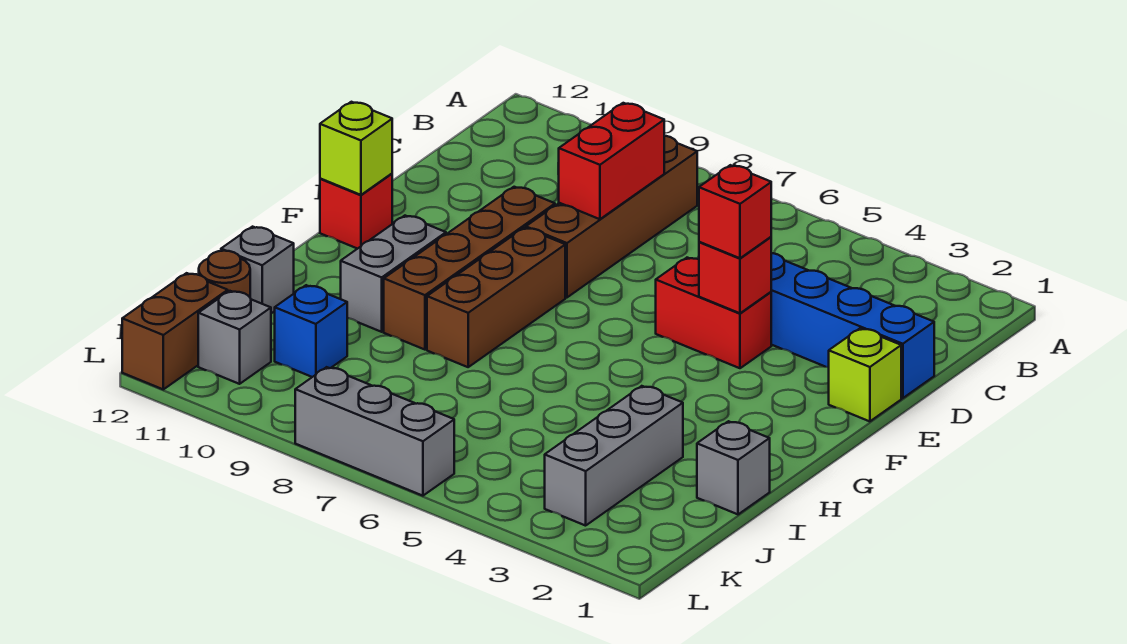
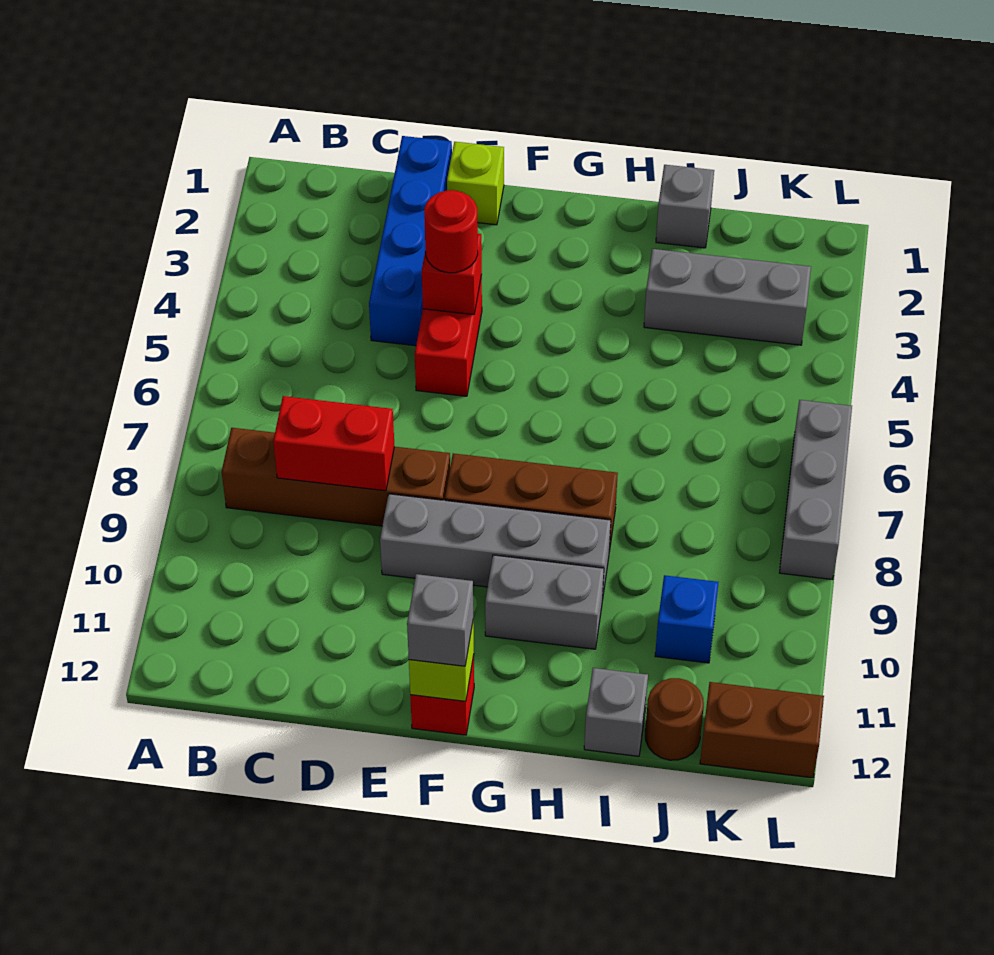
red 1x1 brick [699,165,771,258] -> red 1x1 round brick [424,190,478,273]
brown 1x4 brick [384,187,555,350] -> grey 1x4 brick [380,494,611,600]
grey 1x1 brick [198,291,271,384] -> grey 1x1 brick moved to [407,574,473,666]

